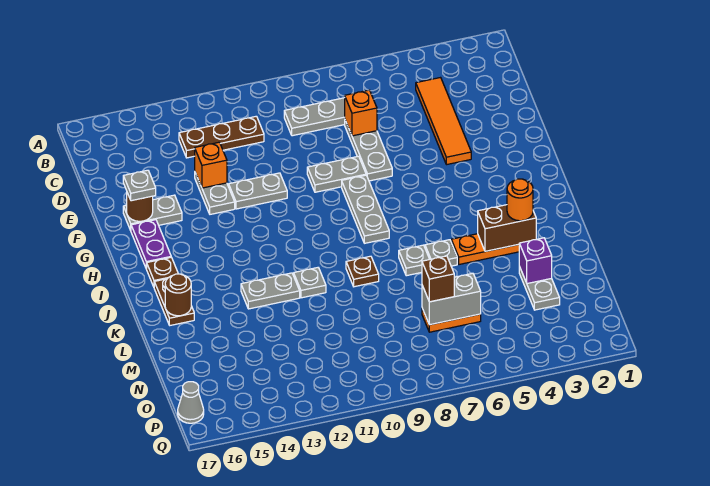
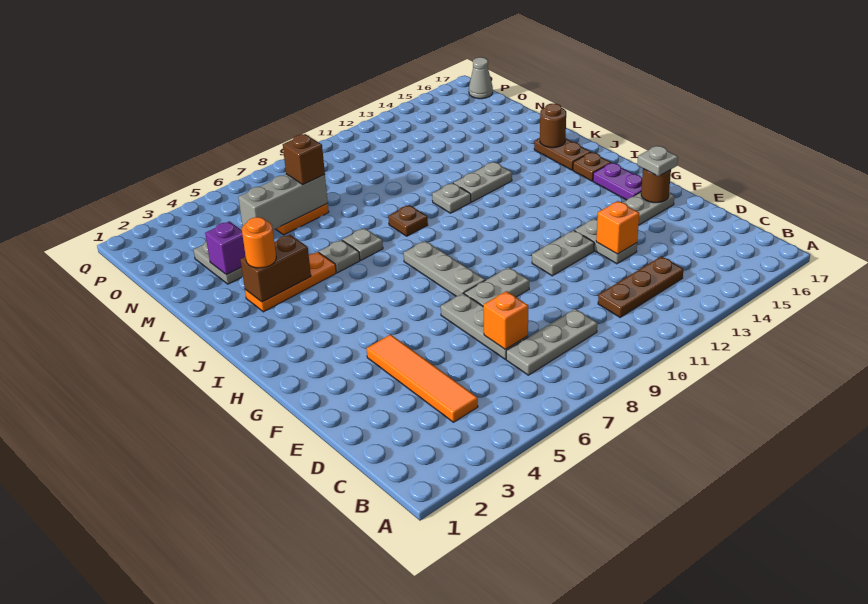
grey 1x2 brick [422,273,481,325] -> grey 1x3 brick [238,174,328,230]

